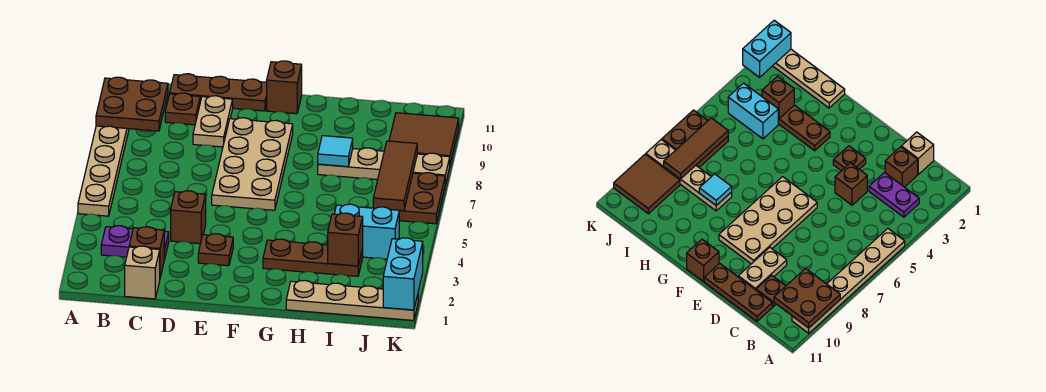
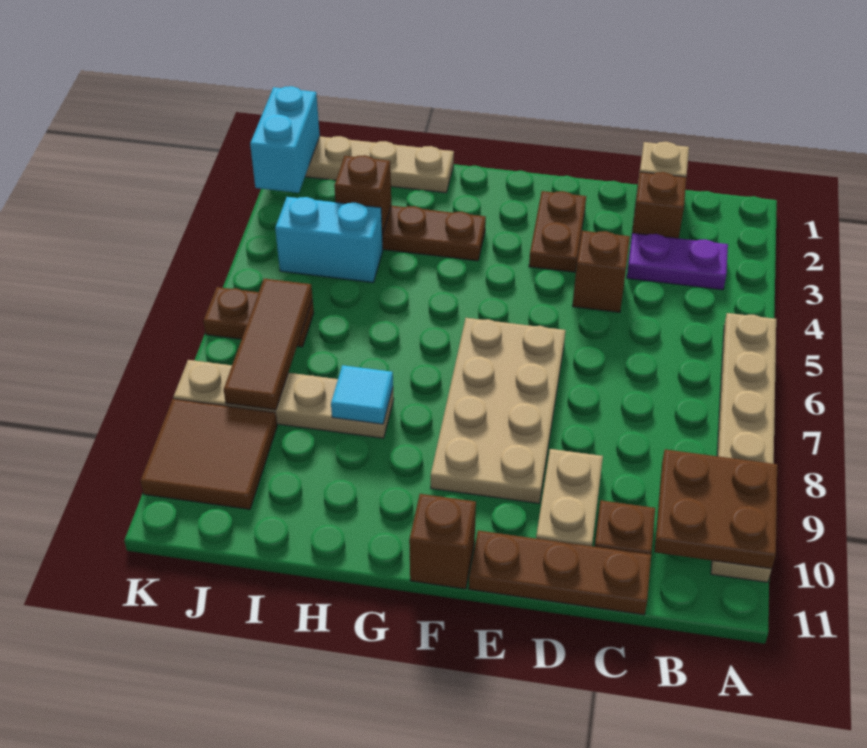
brown 1x1 plate [198,234,233,266] -> brown 1x2 plate [529,191,586,272]
brown 2x2 plate [399,173,445,224] -> brown 1x2 plate [203,287,314,347]

